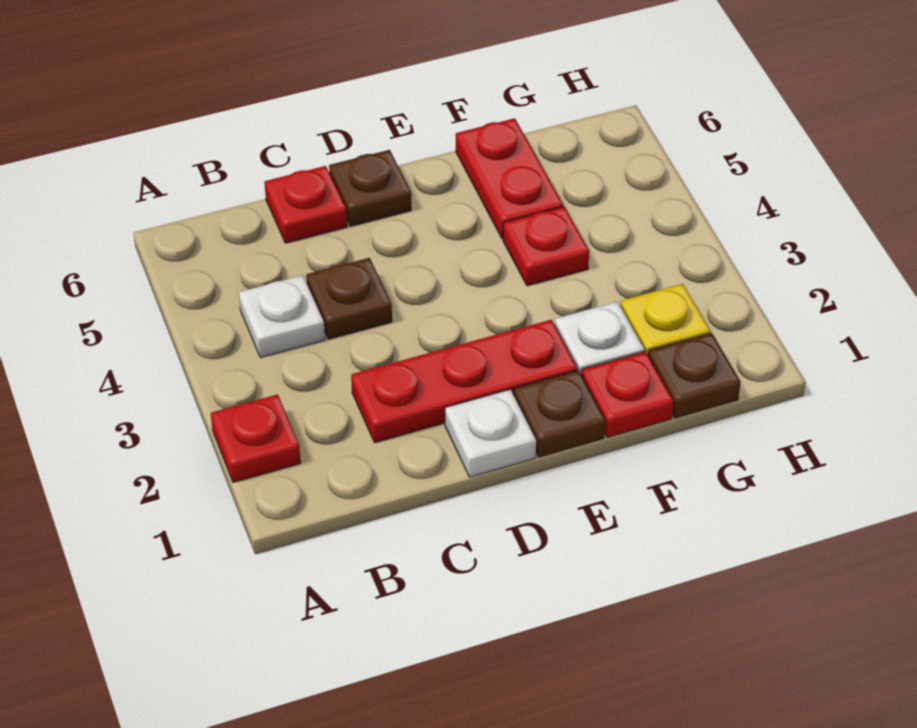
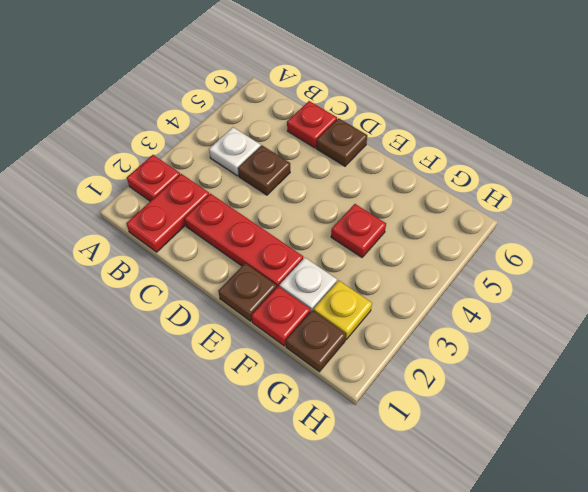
white 1x1 plate [445,389,536,477] -> none
red 1x2 plate [456,118,563,239] -> red 1x2 plate moved to [126,174,209,252]

